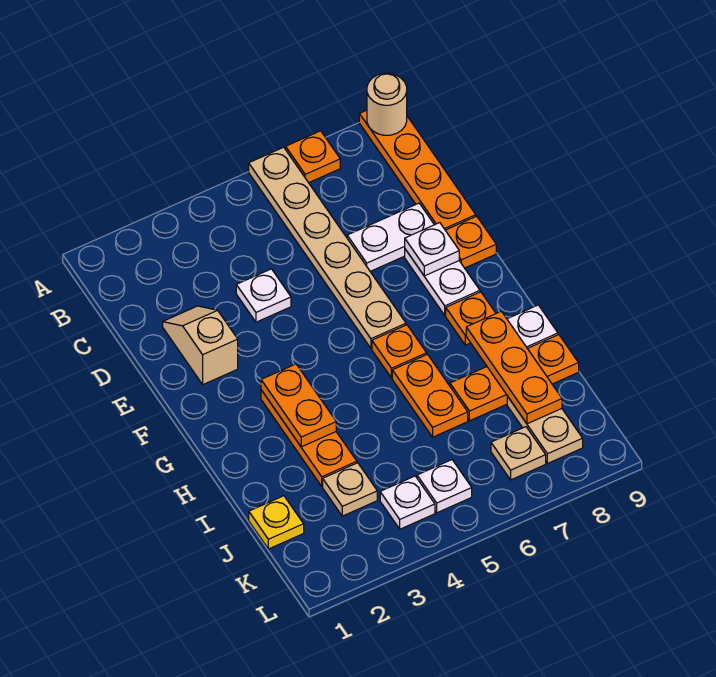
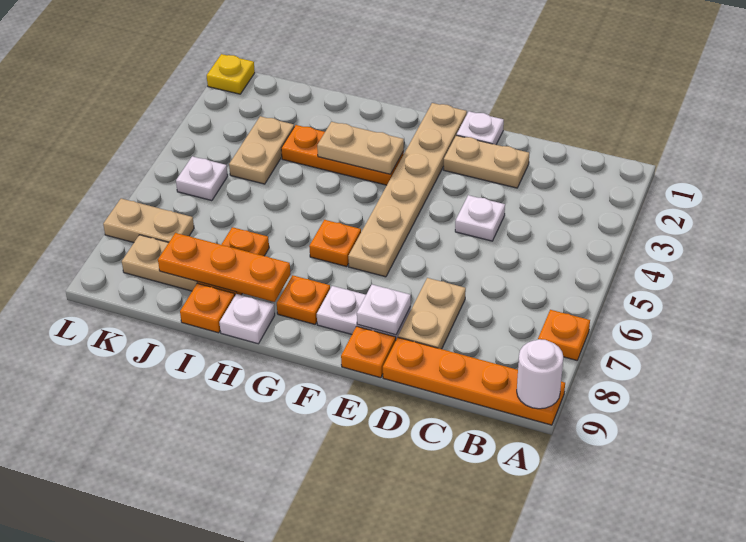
tan 1x6 plate [249,147,406,348] -> tan 1x6 plate turned to [348,103,467,277]
tan 1x1 round brick [367,73,407,135] -> white 1x1 round brick [517,339,563,409]
tan 1x2 slope [163,306,238,384] -> tan 1x2 plate [444,135,529,188]
white 1x2 plate [347,203,434,271] -> tan 1x2 plate [398,278,466,349]
orange 1x2 plate [261,364,336,447] -> tan 1x2 plate [317,122,404,174]
orange 1x2 plate [392,354,468,437] -> none
yellow 1x1 plate [249,496,304,549] -> yellow 1x1 plate moved to [207,54,255,94]
tan 1x1 plate [323,463,377,516] -> tan 1x2 plate [229,116,294,184]
white 1x1 plate [380,476,435,529] -> white 1x1 plate moved to [457,111,504,145]
tan 1x1 plate [491,427,546,480] -> tan 1x2 plate [103,198,194,243]

